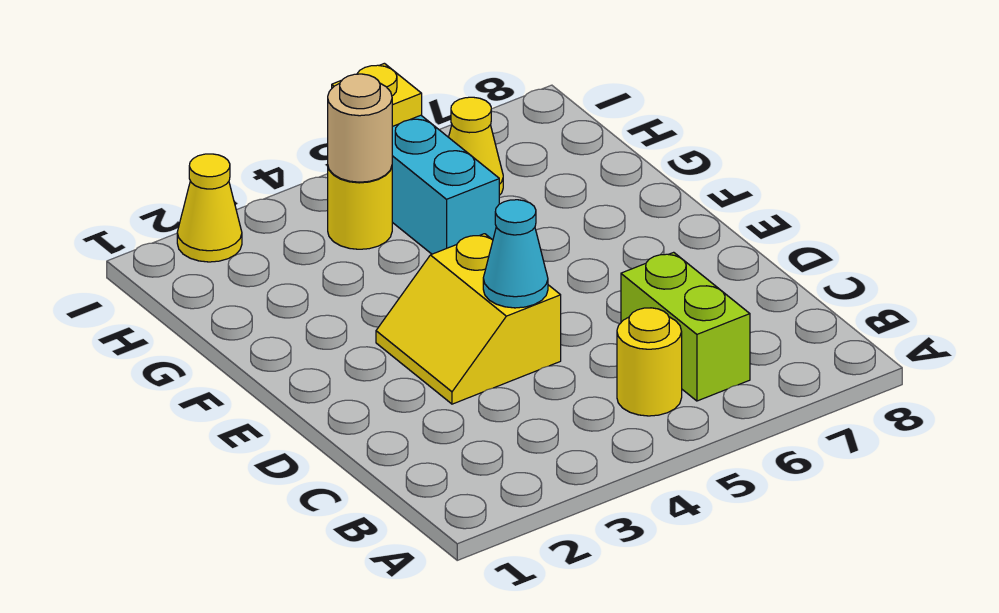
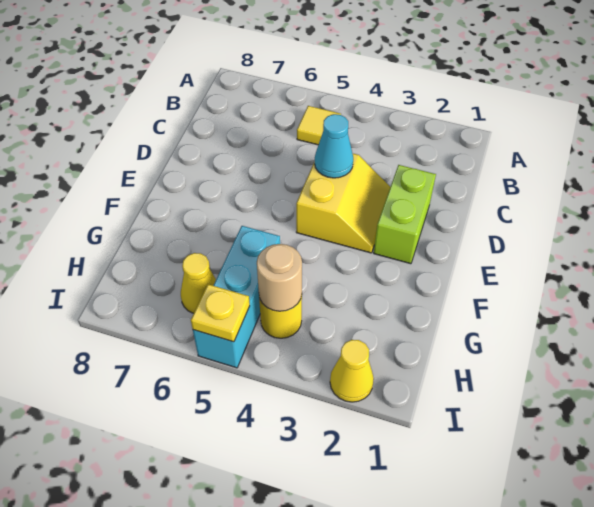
yellow 1x1 round brick [617,308,682,416] -> yellow 1x1 tile [297,106,341,145]
lime 1x2 brick [621,252,750,401] -> lime 1x2 brick moved to [374,165,436,264]

